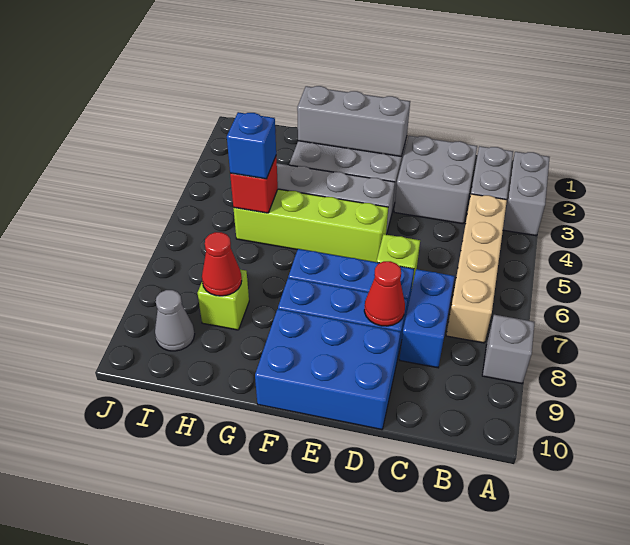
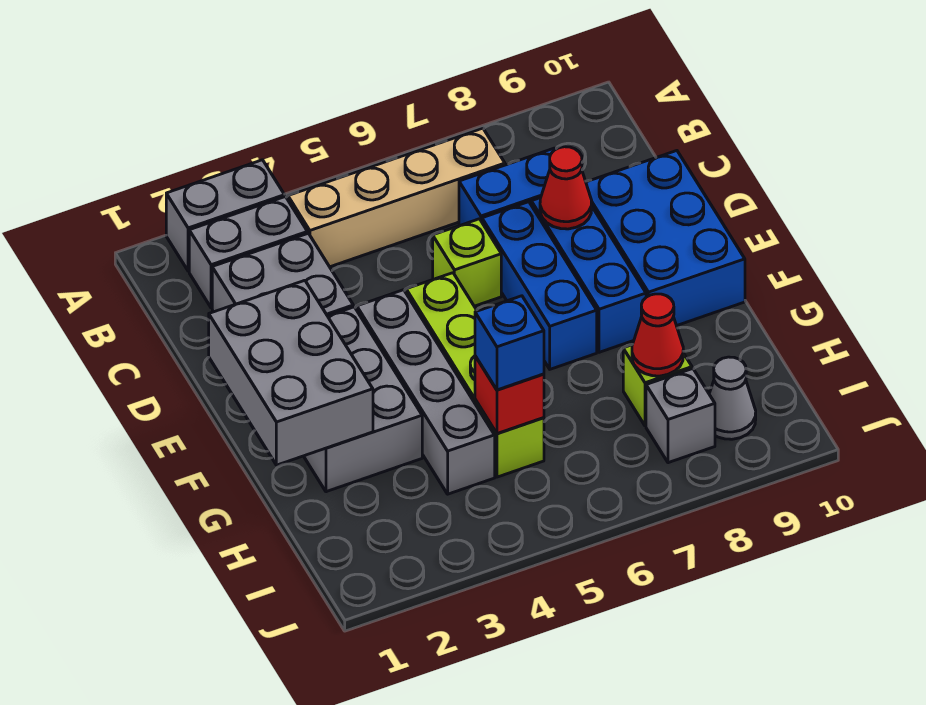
grey 1x1 brick [482,315,535,384] -> grey 1x1 brick moved to [646,369,715,463]
grey 1x3 brick [297,86,410,156] -> grey 2x3 brick [209,280,373,465]

